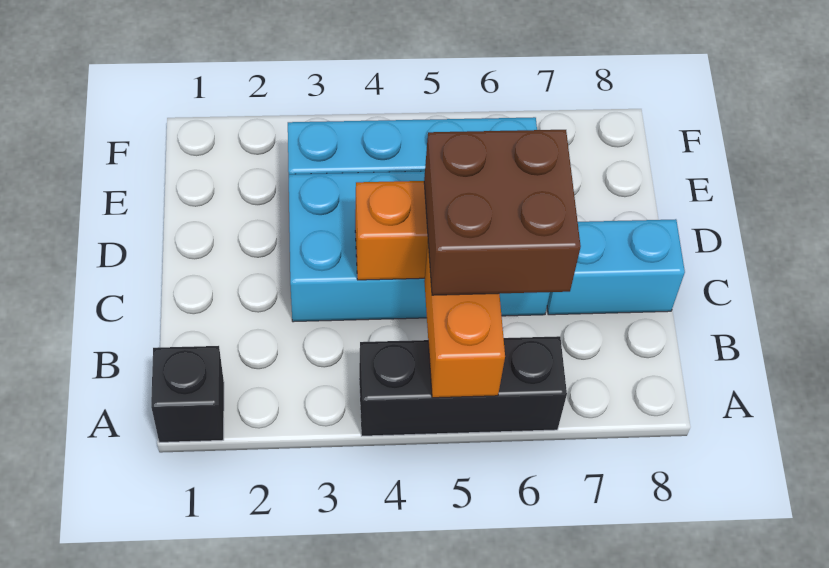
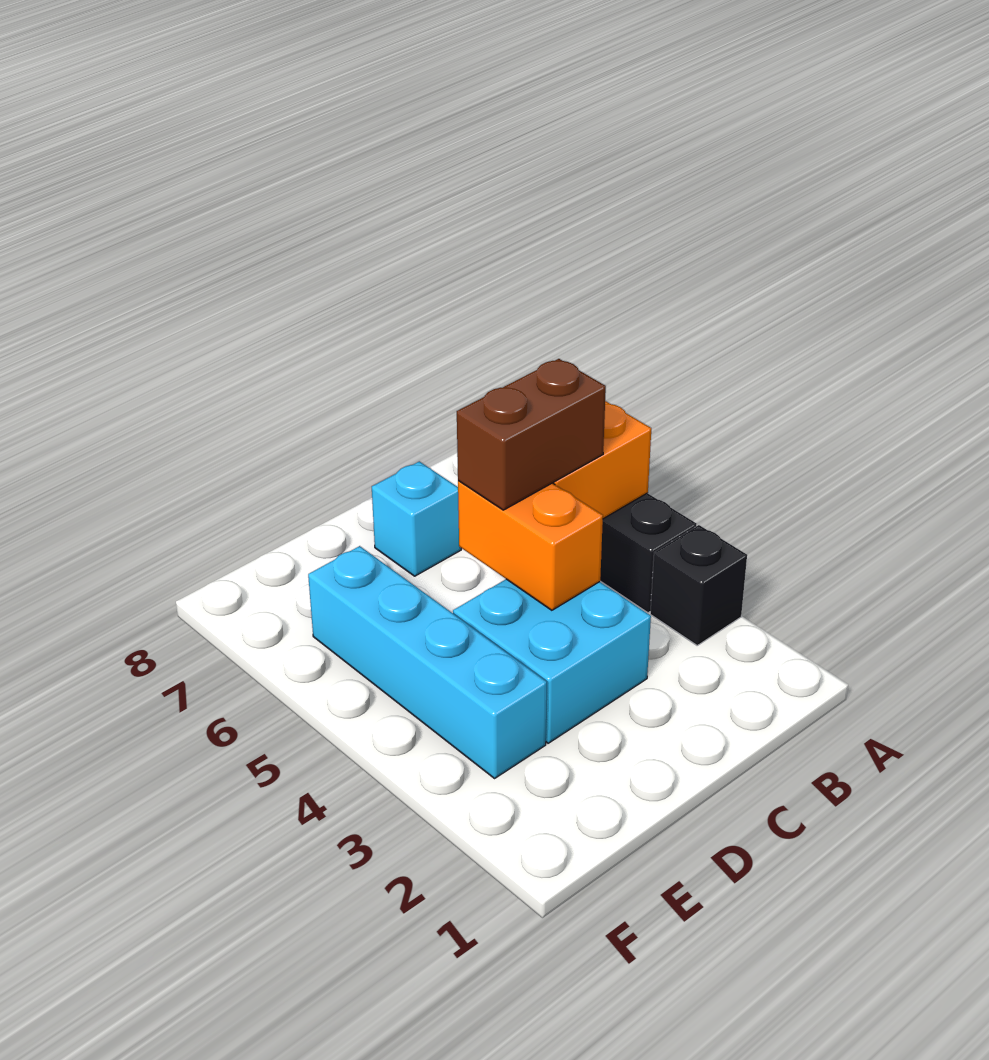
black 1x1 brick [151,346,224,442] -> black 1x1 brick moved to [650,525,747,645]
brown 2x2 brick [424,130,581,295] -> brown 1x2 brick [457,359,606,510]
cyan 2x4 brick [289,171,550,322] -> cyan 2x2 brick [453,579,651,743]
cyan 1x2 brick [547,219,685,315] -> cyan 1x1 brick [372,461,461,576]

